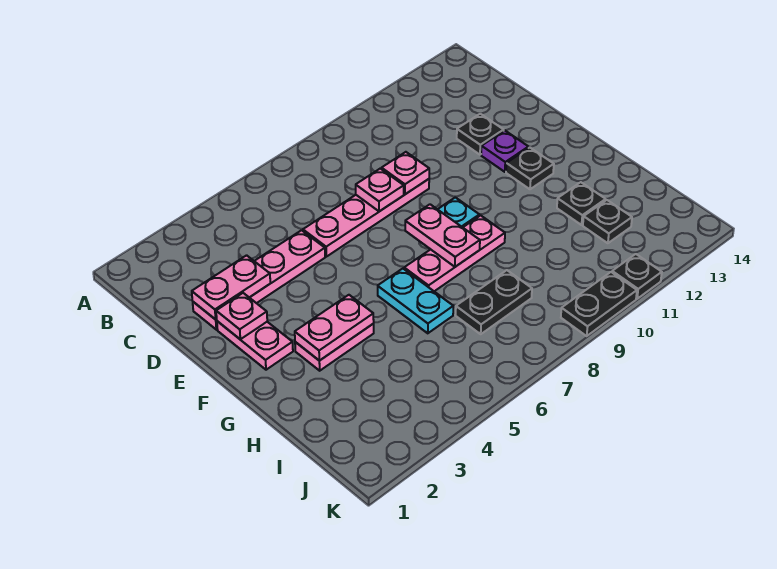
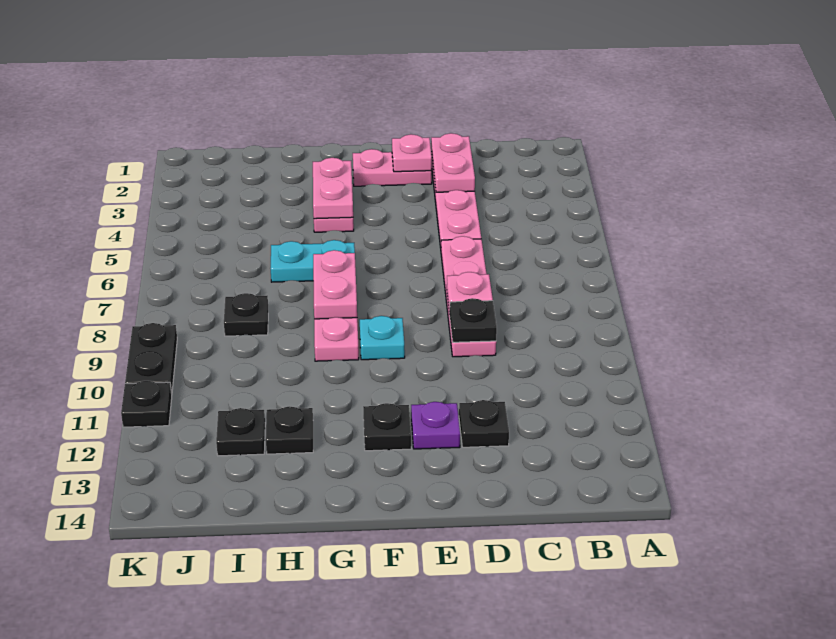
pink 1x1 plate [382,152,429,194] -> black 1x1 plate [450,298,497,342]
pink 1x2 plate [405,204,480,267] -> pink 1x2 plate turned to [313,250,357,319]
black 1x2 plate [456,270,532,334] -> black 1x1 plate [224,293,268,336]

